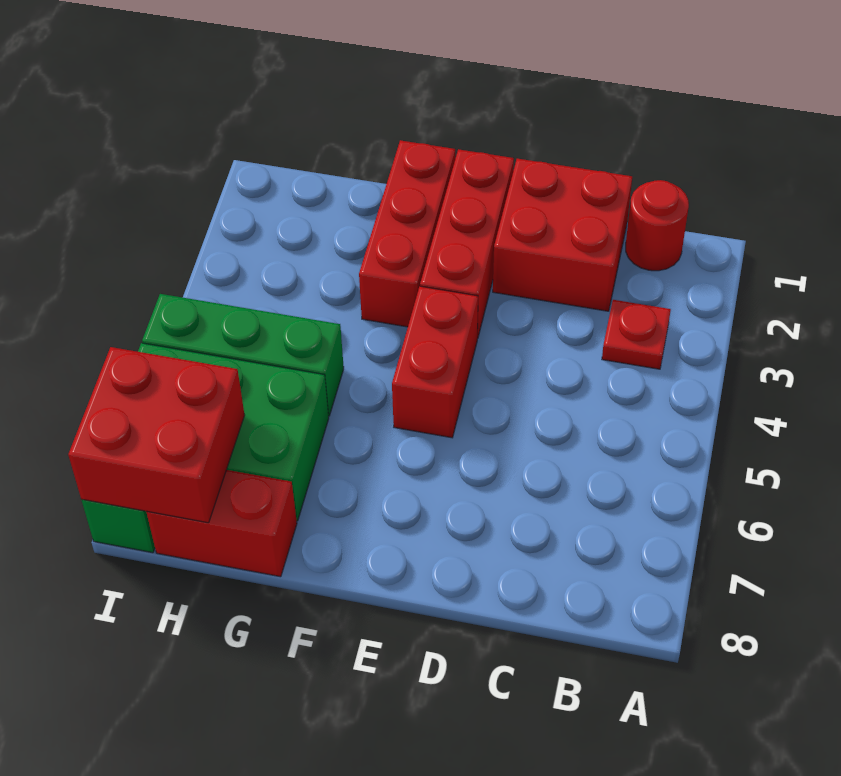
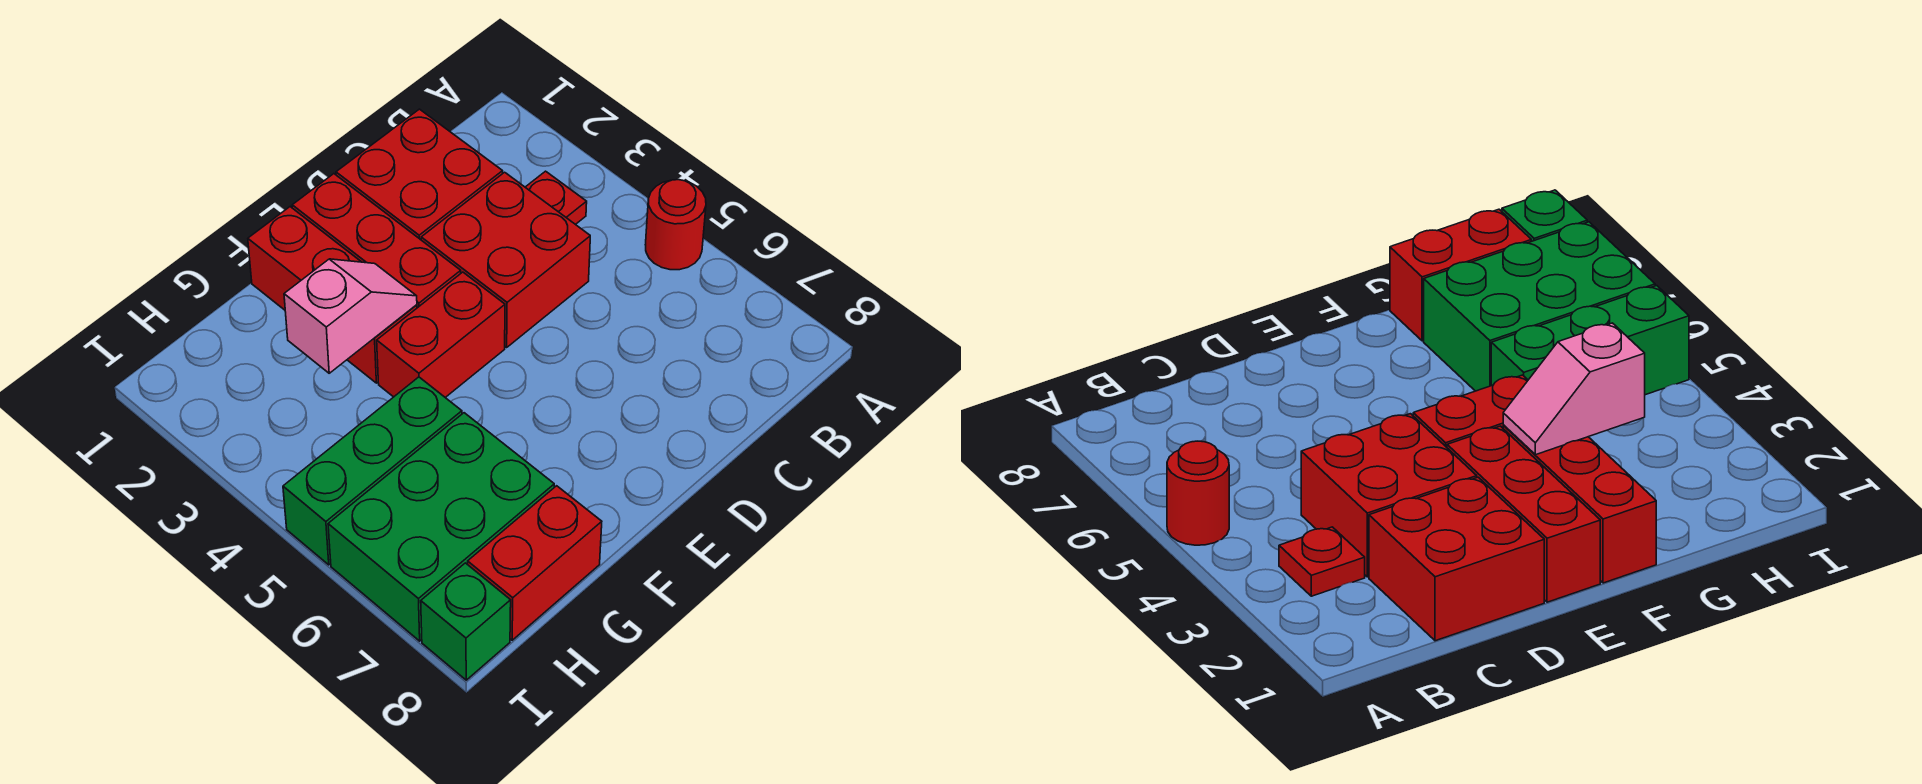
red 1x1 round brick [626,180,689,271] -> red 1x1 round brick moved to [645,180,706,270]
red 1x2 brick [392,286,478,438] -> red 1x2 brick turned to [377,272,505,398]
none -> pink 1x2 slope [284,259,417,373]
red 2x2 brick [68,347,245,523] -> red 2x2 brick moved to [421,172,590,347]

